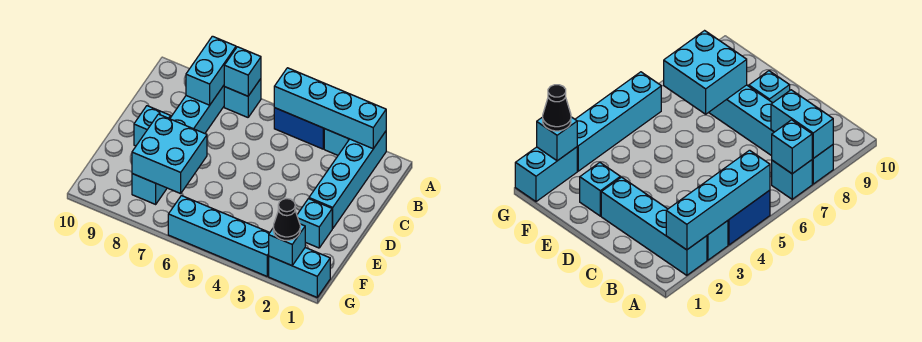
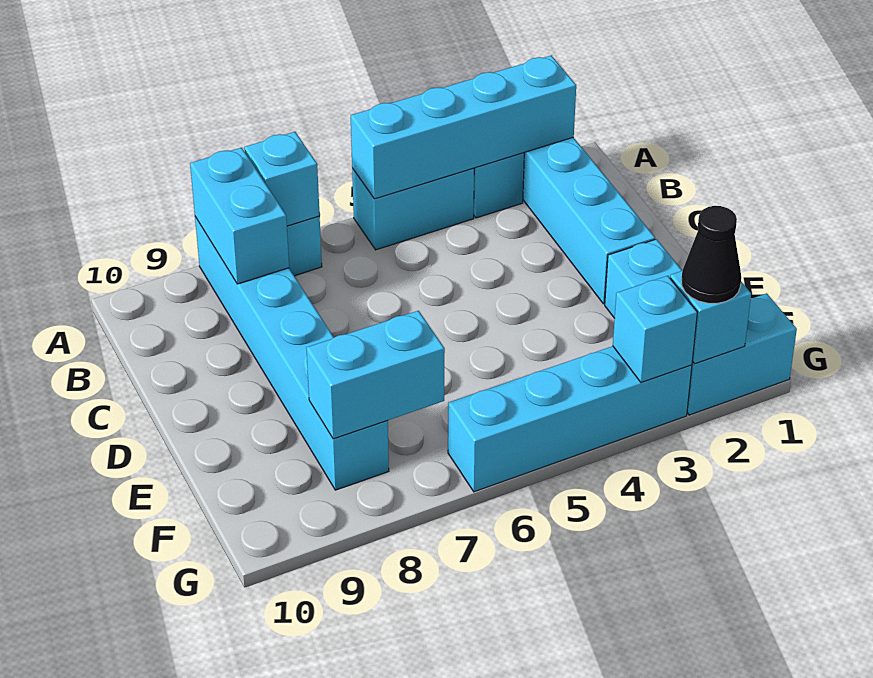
blue 1x2 brick [274,108,324,149] -> cyan 1x2 brick [352,168,474,250]
cyan 1x1 brick [134,106,171,146] -> cyan 1x1 brick moved to [613,276,697,382]
cyan 2x2 brick [132,114,207,194] -> cyan 1x2 brick [306,311,445,439]

